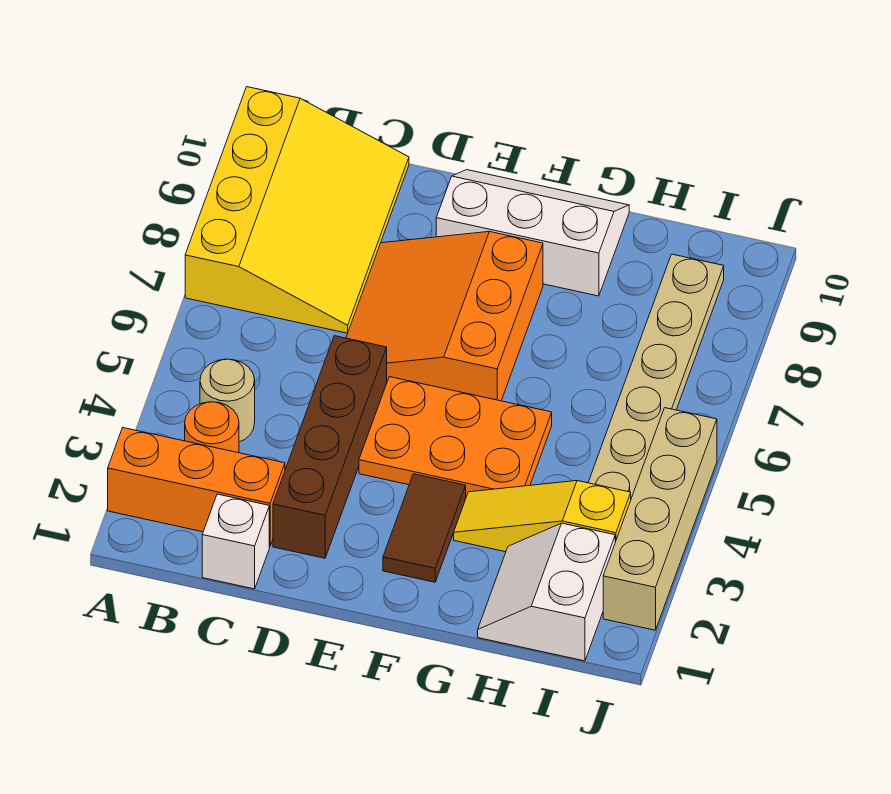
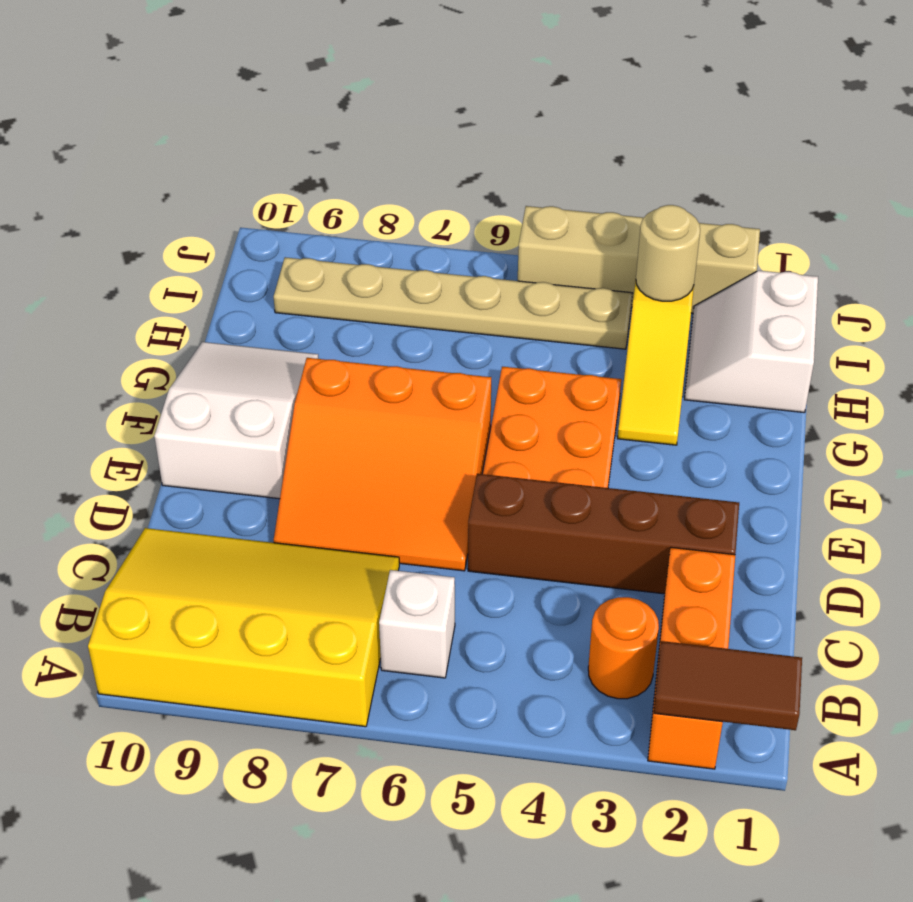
tan 1x1 round brick [200,359,255,442] -> tan 1x1 round brick moved to [636,205,700,301]
white 1x1 brick [202,494,269,589] -> white 1x1 brick moved to [379,570,455,678]
white 2x3 slope [436,170,629,296] -> white 2x3 slope turned to [154,342,319,499]
brown 1x2 tile [383,474,466,582] -> brown 1x2 tile moved to [654,641,802,730]
white 2x2 slope [478,523,615,661] -> white 2x2 slope turned to [684,271,818,413]

